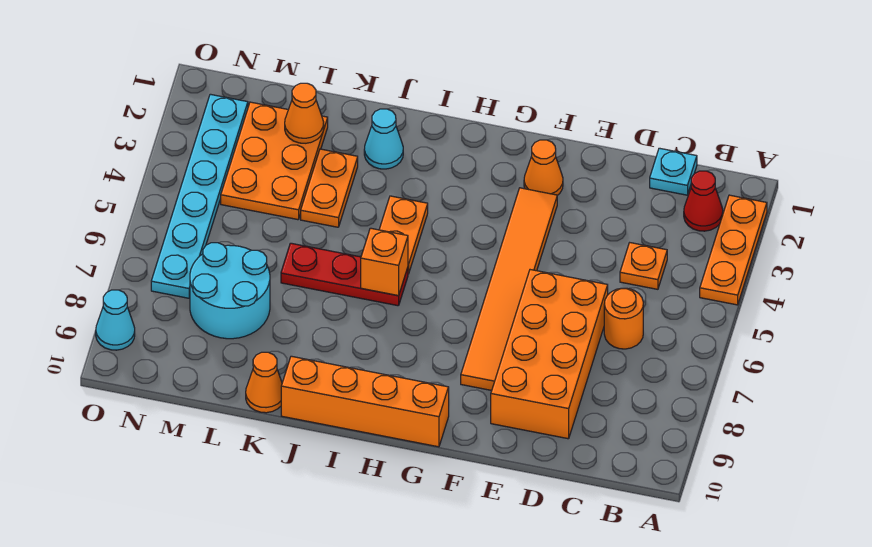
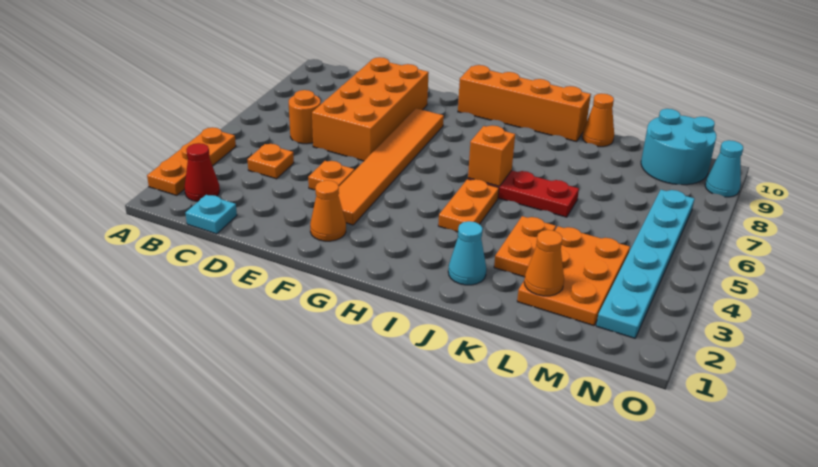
none -> orange 1x1 plate [308,161,354,190]
cyan 2x2 round brick [190,243,270,339] -> cyan 2x2 round brick moved to [641,109,716,185]

